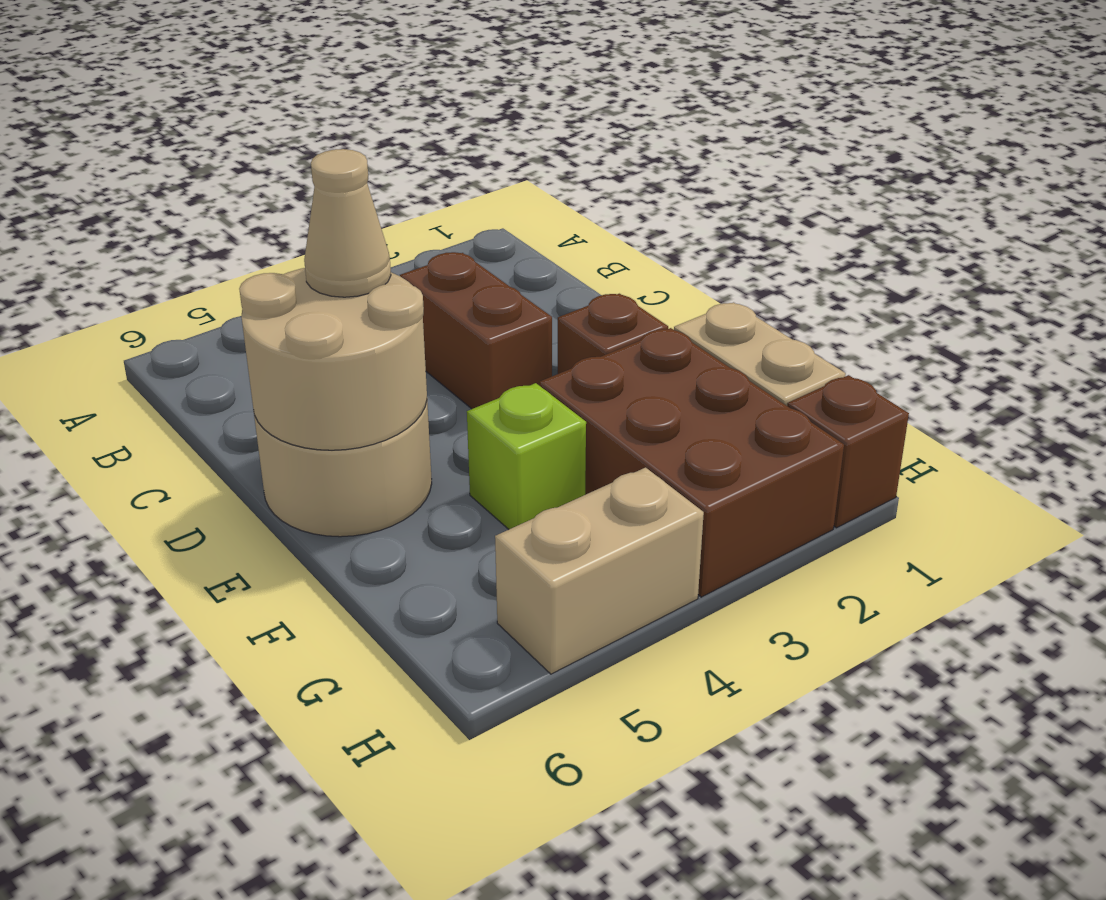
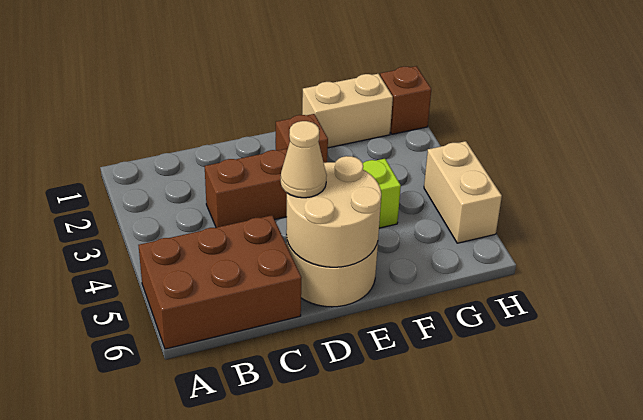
brown 2x3 brick [539,328,844,597] -> brown 2x3 brick moved to [138,215,302,349]

